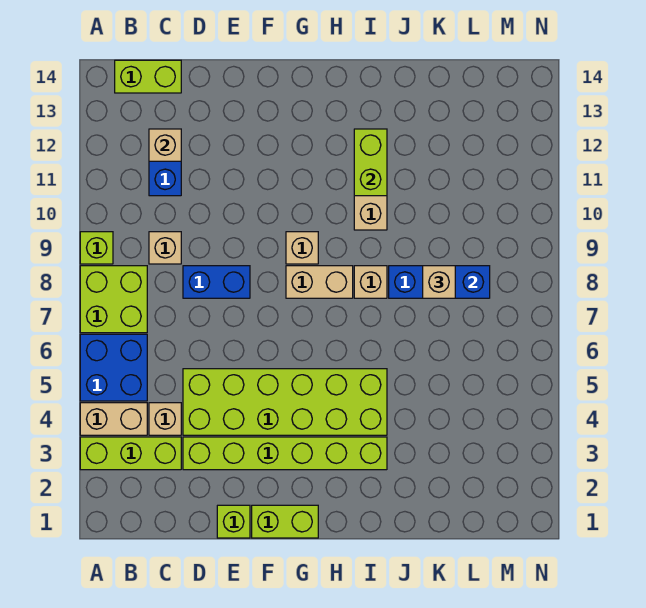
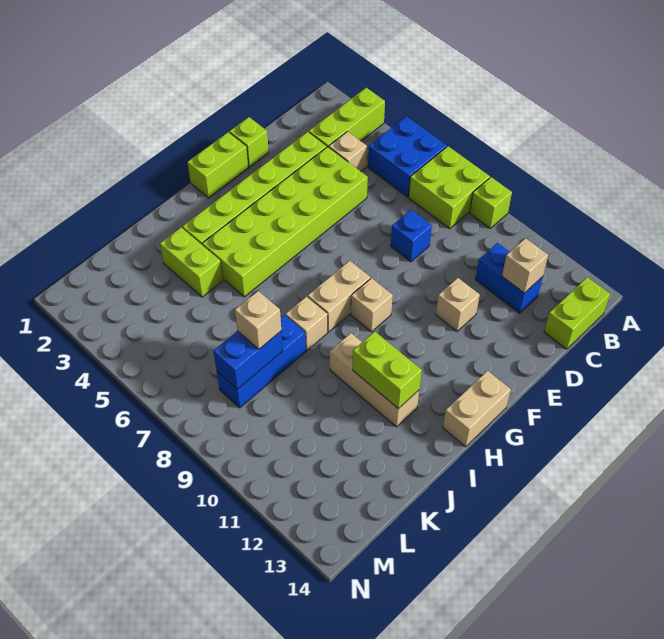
tan 1x2 brick [80,403,147,435] -> tan 1x2 brick moved to [443,371,511,447]
tan 1x1 brick [149,232,181,264] -> tan 1x1 brick moved to [436,278,480,331]
blue 1x2 brick [183,266,250,298] -> blue 1x1 brick [391,210,432,262]
none -> lime 1x2 brick [160,227,223,297]

